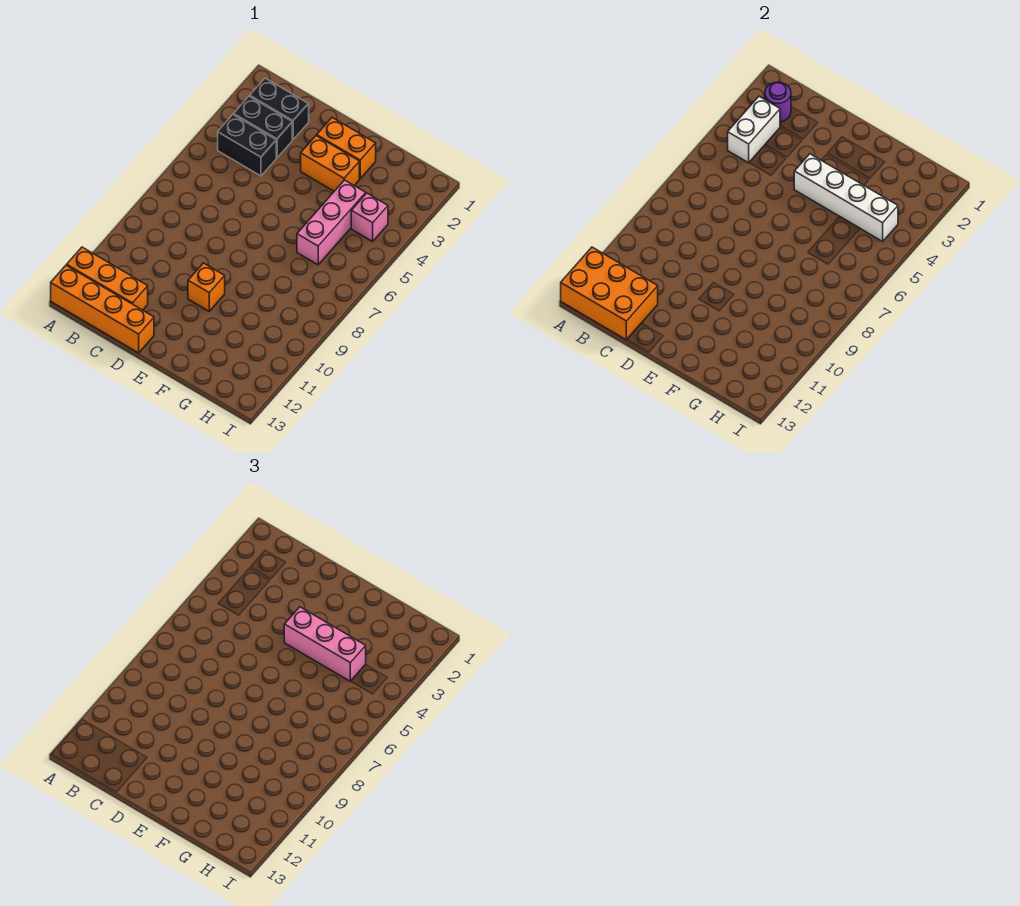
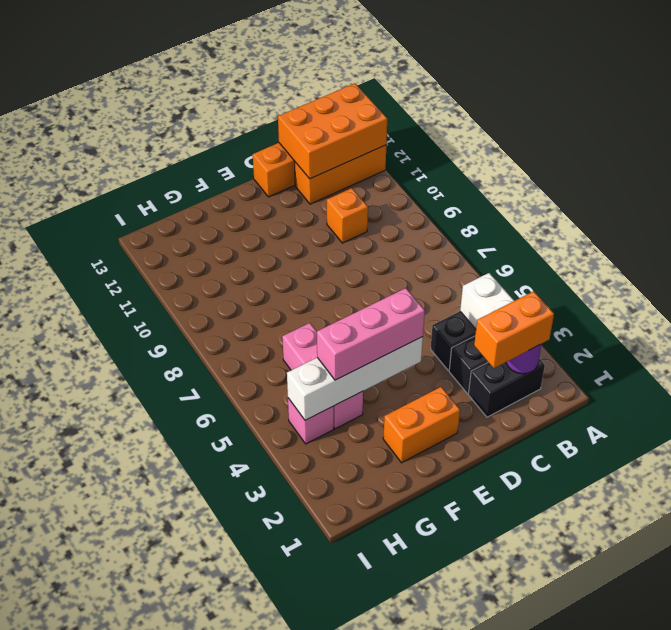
orange 1x2 brick [301,136,359,191] -> orange 1x2 brick moved to [474,291,554,368]
orange 1x1 brick [188,263,225,311] -> orange 1x1 brick moved to [327,188,368,243]

